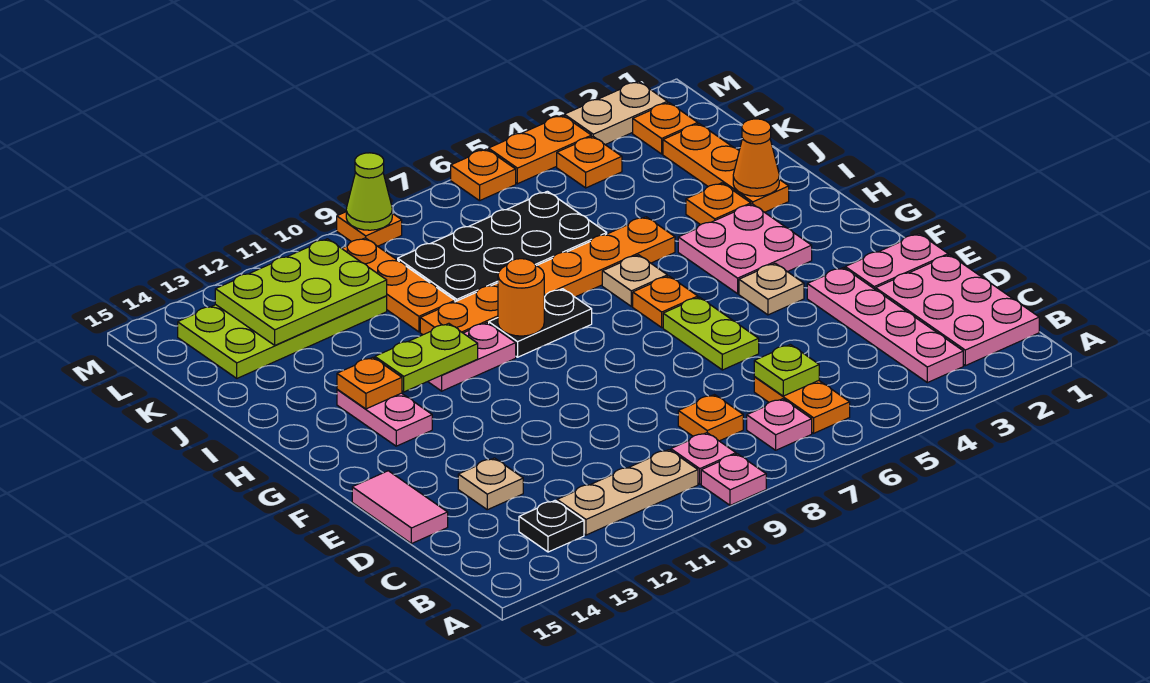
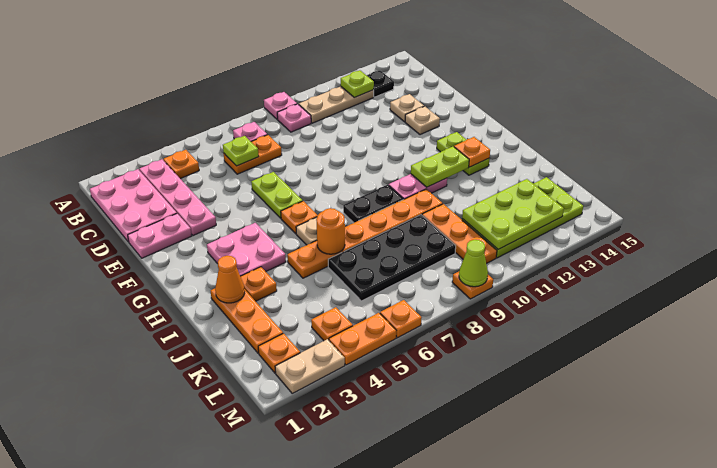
orange 1x2 plate [754,377,850,433] -> orange 1x2 plate turned to [224,135,282,174]
none -> lime 1x1 plate [341,70,374,98]
orange 1x1 plate [678,395,743,441] -> orange 1x1 plate moved to [164,150,199,179]
pink 1x2 tile [352,471,448,544] -> none
tan 1x1 plate [739,263,804,315] -> tan 1x1 plate moved to [405,106,440,135]
pink 1x2 plate [337,389,432,446] -> lime 1x2 plate [437,132,489,175]
orange 1x1 round brick [498,259,544,336] -> orange 1x1 round brick moved to [316,208,345,254]

